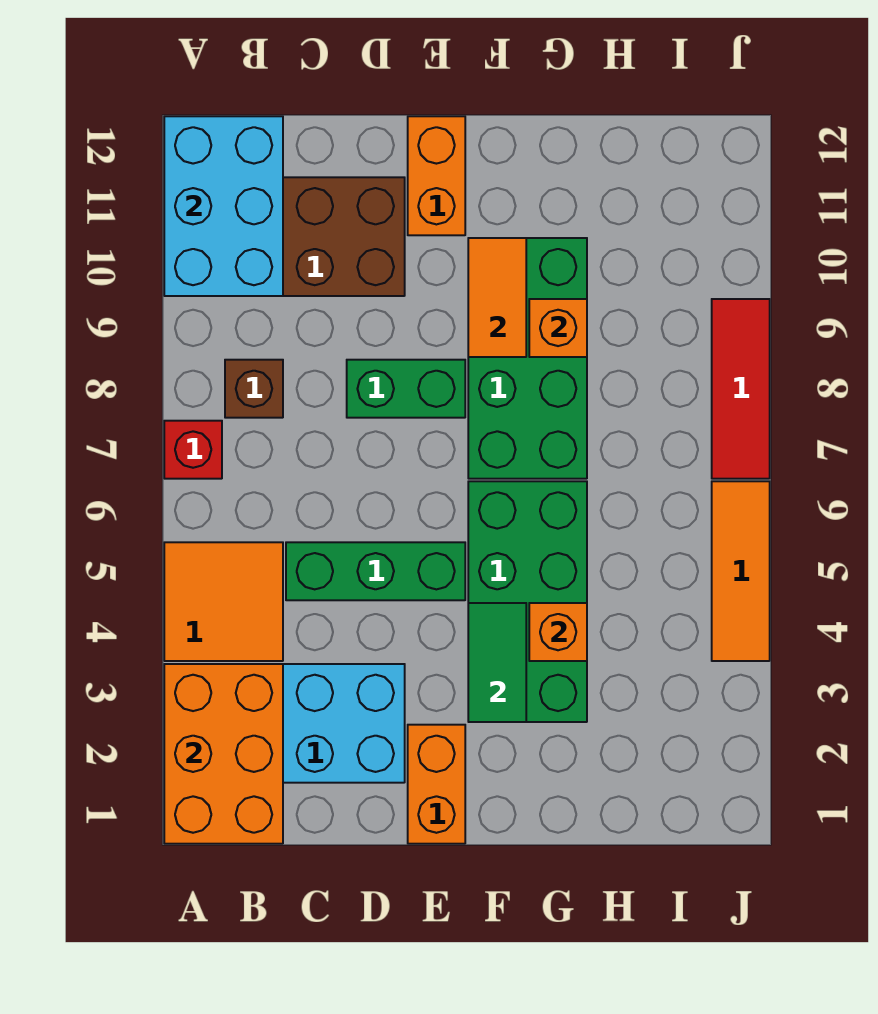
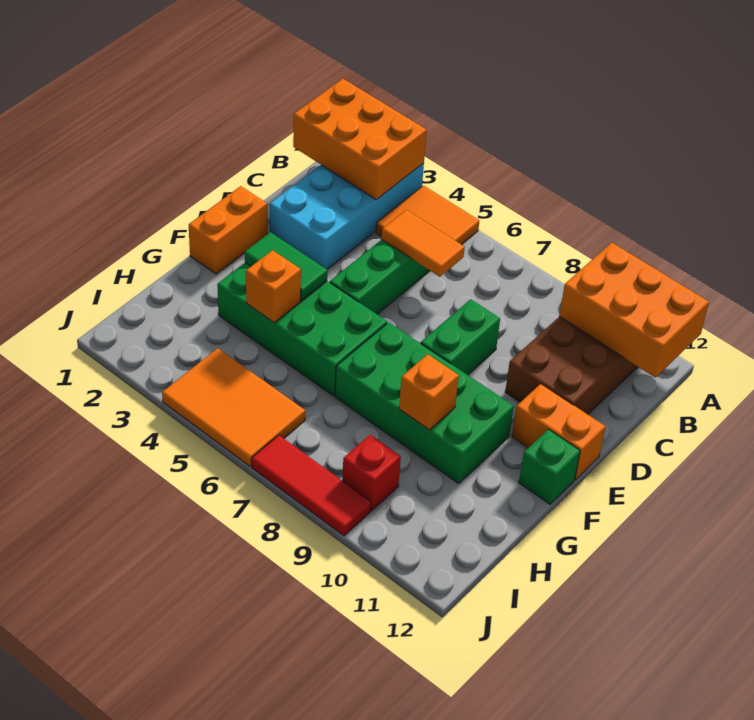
red 1x1 brick [164,421,222,479] -> red 1x1 brick moved to [342,435,401,510]
cyan 2x3 brick [164,116,283,296] -> orange 2x3 brick [559,243,709,377]
brown 1x1 brick [225,360,283,418] -> none
orange 1x2 brick [408,725,465,844] -> orange 1x2 brick turned to [189,186,267,274]
orange 1x2 tile [468,238,526,357] -> orange 1x2 tile moved to [382,210,465,277]
none -> green 1x1 brick [519,429,580,504]
orange 1x3 tile [712,481,770,661] -> orange 2x3 tile [162,348,305,466]

